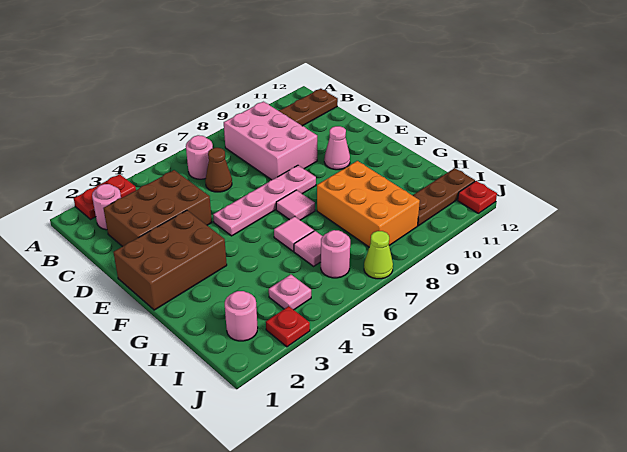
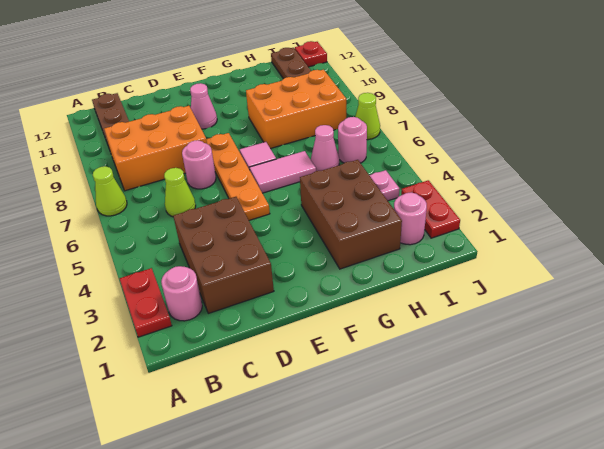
none -> lime 1x1 cone [93,166,127,216]
pink 1x1 round brick [186,135,213,179] -> pink 1x1 round brick moved to [182,140,216,189]
pink 2x3 brick [224,102,317,180] -> orange 2x3 brick [104,106,207,191]
brown 1x1 cone [205,148,232,192] -> lime 1x1 cone [164,168,196,217]
brown 2x3 brick [113,210,227,310] -> brown 2x3 brick moved to [300,160,402,269]
pink 1x4 plate [213,165,316,236] -> orange 1x4 plate [206,133,270,220]
pink 1x1 tile [274,217,314,251] -> pink 1x2 tile [250,151,316,193]
pink 1x1 tile [294,231,323,266] -> pink 1x1 cone [311,125,339,171]
red 1x1 plate [266,306,310,347] -> red 1x2 plate [401,180,460,238]

